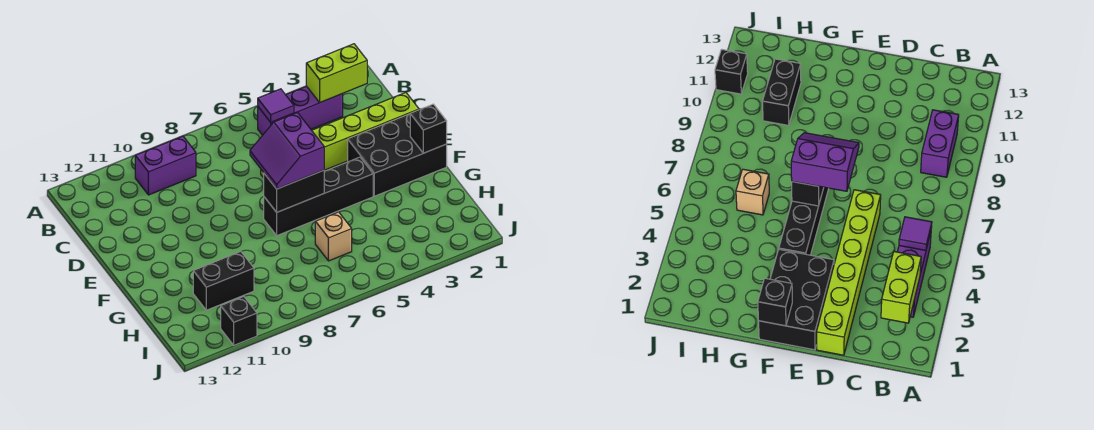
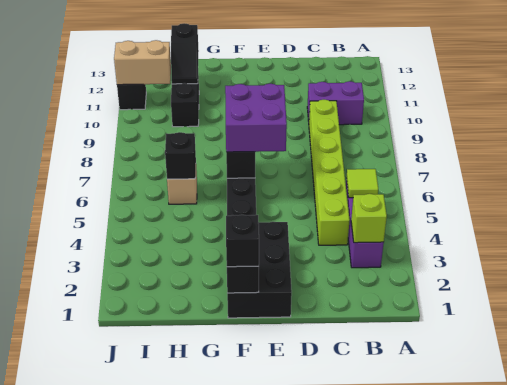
lime 1x2 brick [306,44,367,102] -> lime 1x1 brick [351,194,387,243]
purple 1x1 tile [258,89,294,122] -> lime 1x1 tile [346,169,378,198]
purple 1x2 brick [135,136,196,195] -> purple 1x2 brick turned to [307,81,364,125]
lime 1x6 brick [261,92,419,178] -> lime 1x6 brick moved to [309,100,350,245]
purple 2x2 slope [250,113,324,189] -> purple 2x2 brick [225,84,287,152]
none -> black 1x1 brick [226,215,259,267]
none -> black 1x1 brick [165,132,196,179]
none -> black 1x2 slope [171,23,199,84]
none -> tan 1x2 brick [114,40,171,85]

